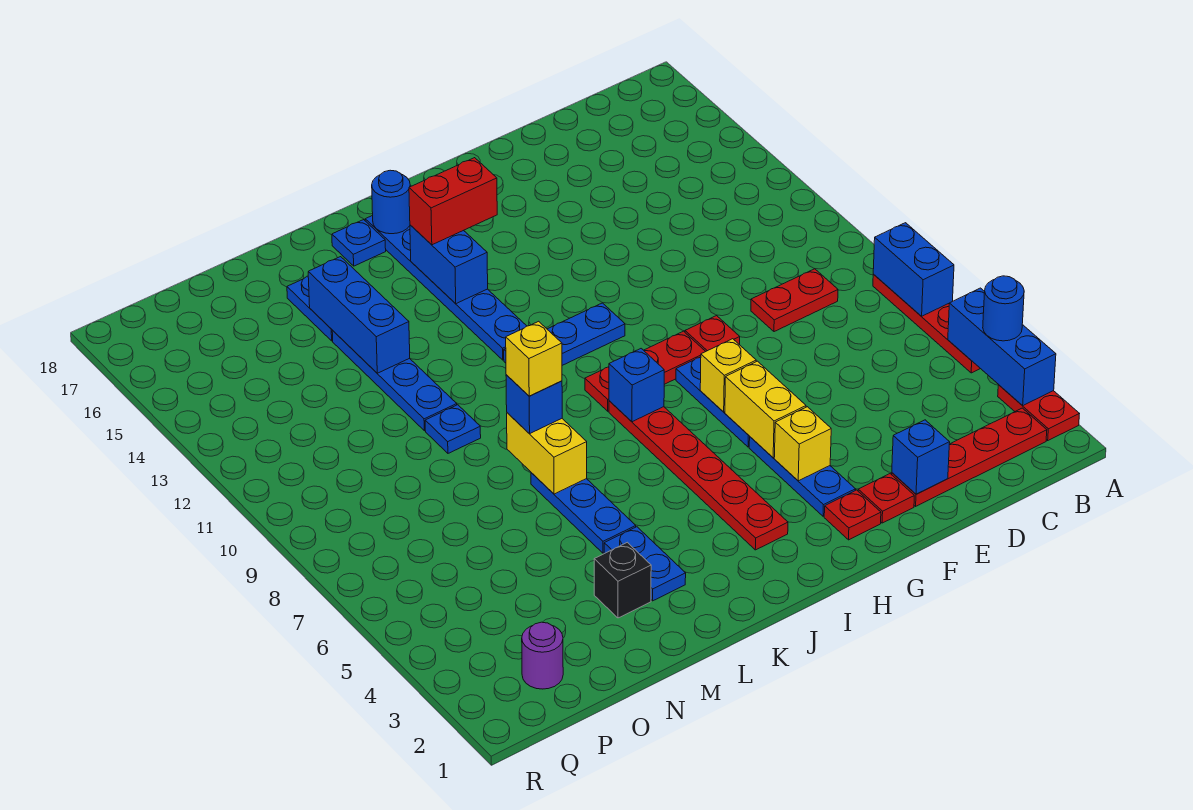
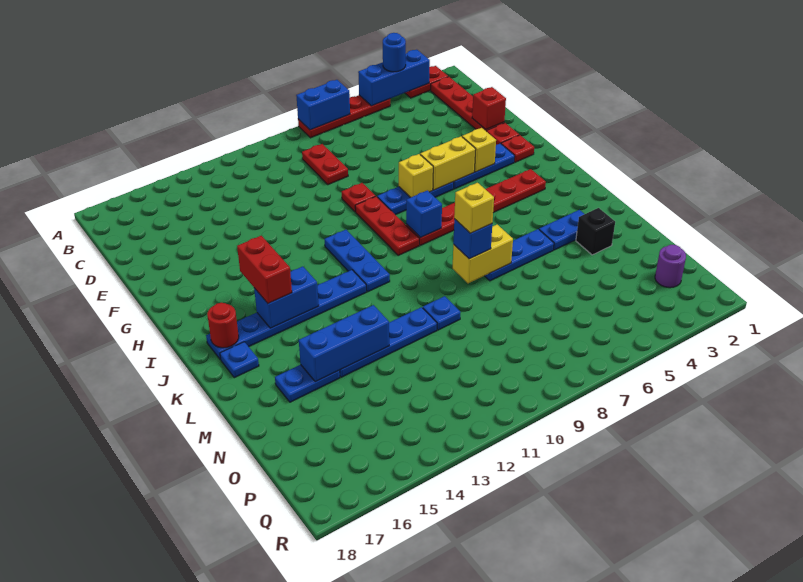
blue 1x1 brick [892,420,950,494] -> red 1x1 brick [472,87,506,129]
blue 1x1 round brick [372,170,410,234] -> red 1x1 round brick [207,303,239,348]

